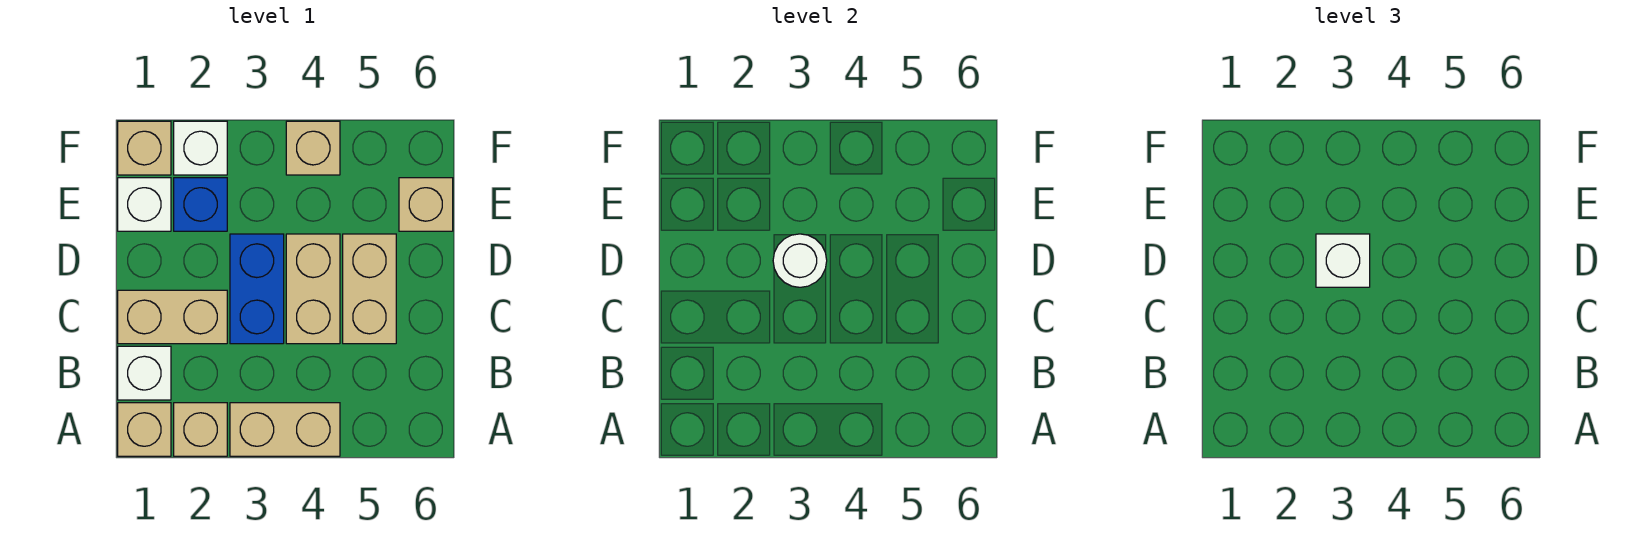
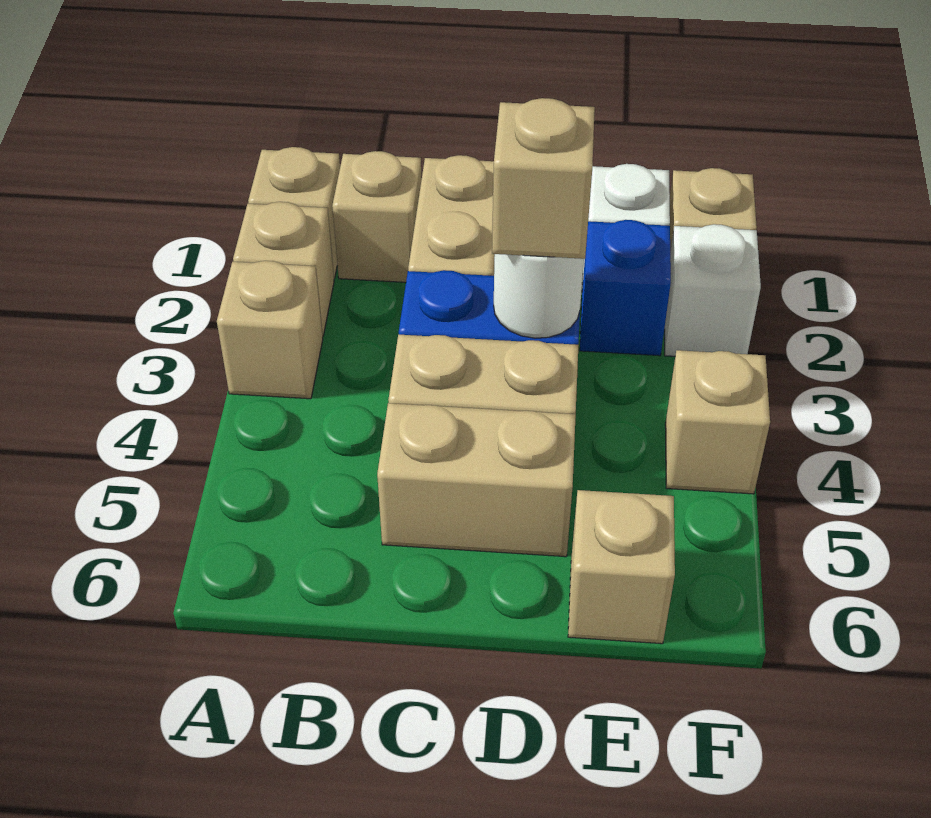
tan 1x2 brick [230,403,340,456] -> tan 1x1 brick [217,261,323,399]
white 1x1 brick [118,346,171,400] -> tan 1x1 brick [332,151,422,282]
white 1x1 brick [1316,234,1370,287] -> tan 1x1 brick [492,98,595,259]

